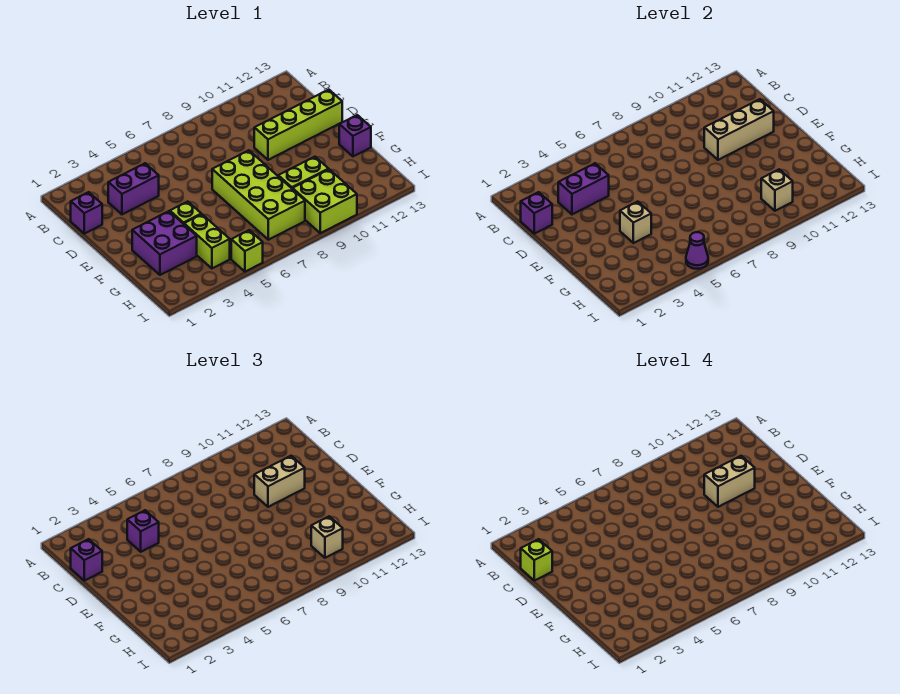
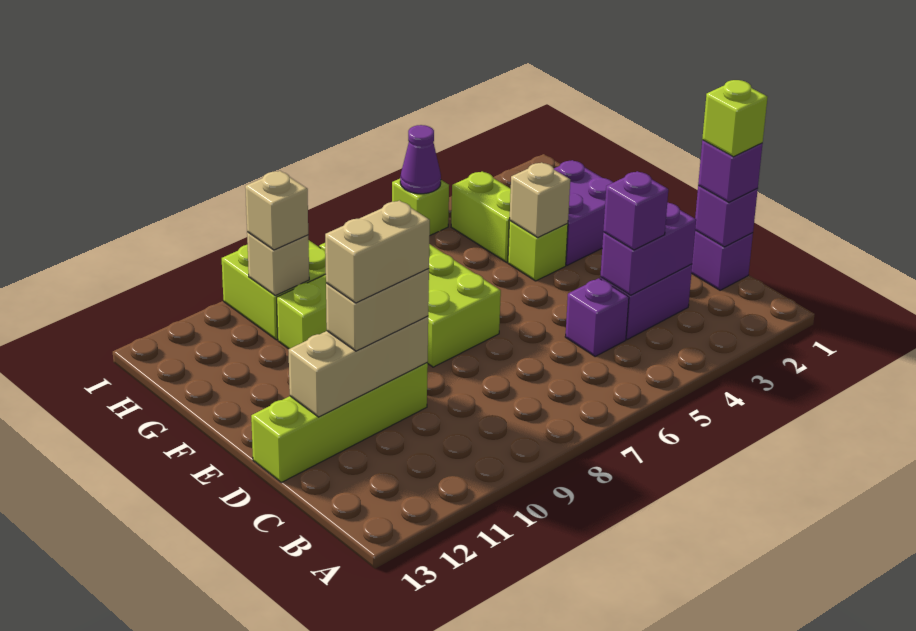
purple 1x1 brick [339,115,371,156] -> purple 1x1 brick moved to [565,278,629,357]

